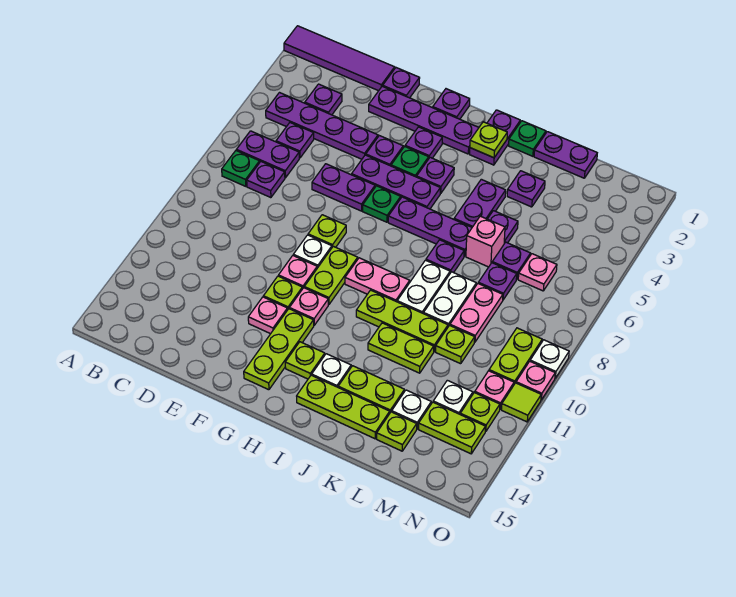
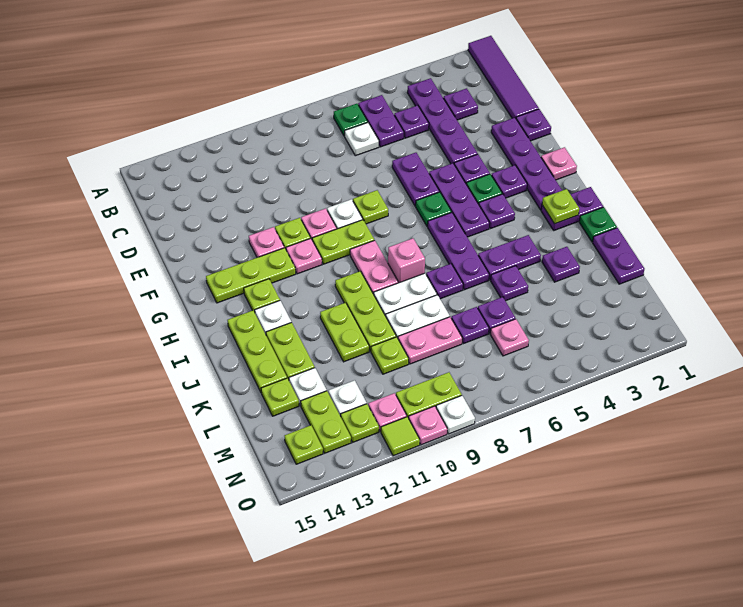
purple 1x1 plate [247,162,285,198] -> white 1x1 plate [345,123,379,156]
purple 1x1 plate [433,89,470,119] -> pink 1x1 plate [541,147,577,180]
pink 1x1 brick [466,216,505,267] -> pink 1x1 brick moved to [388,238,425,283]
none -> lime 1x1 plate [285,425,323,464]

